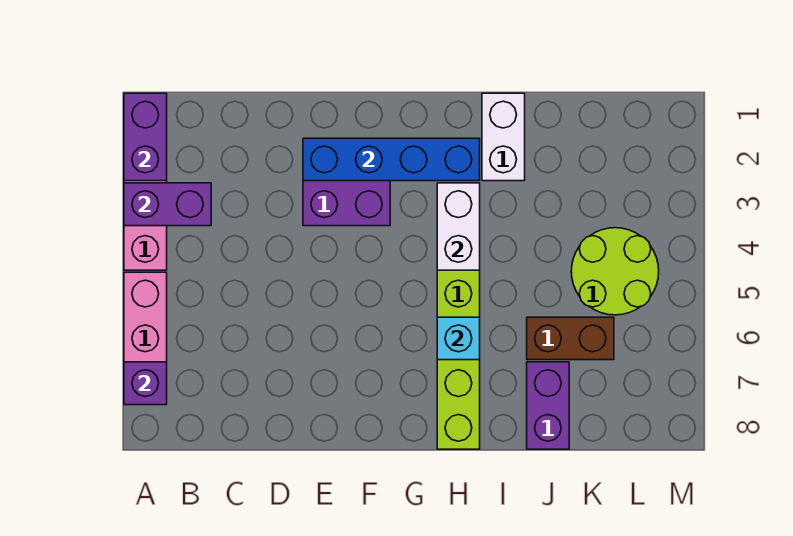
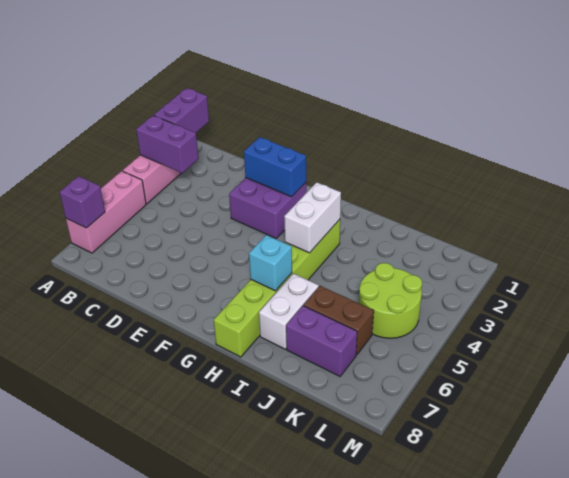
blue 1x4 brick [303,138,480,181] -> blue 1x2 brick [244,137,306,197]
white 1x2 brick [482,93,525,181] -> white 1x2 brick moved to [259,274,319,349]
purple 1x2 brick [527,362,569,449] -> purple 1x2 brick turned to [286,306,357,376]

